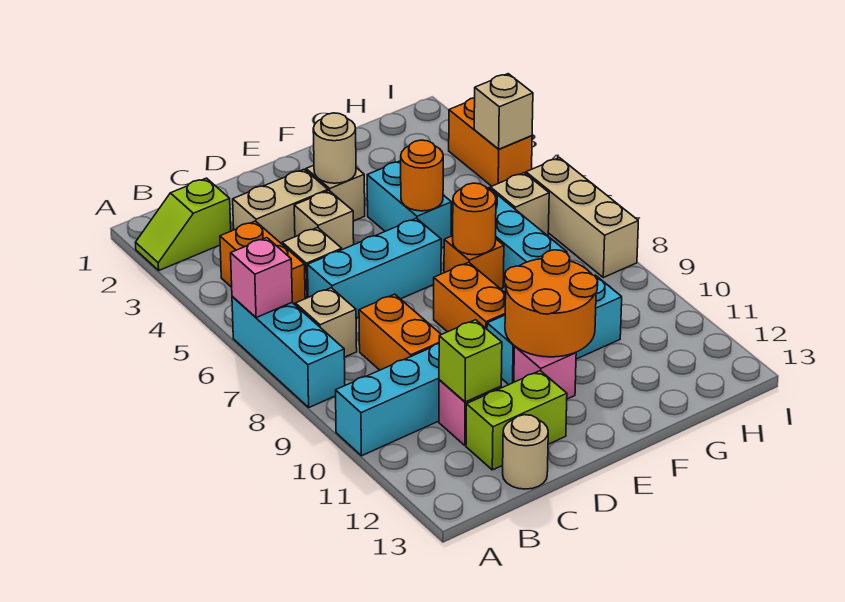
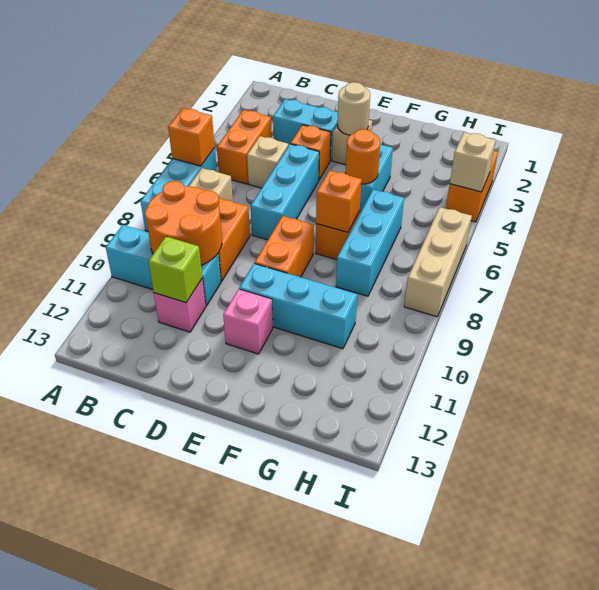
lime 1x2 slope [136,178,231,270] -> none
pink 1x1 brick [231,238,292,318] -> orange 1x1 brick [168,108,215,166]
tan 1x2 brick [233,169,328,244] -> cyan 1x2 brick [273,99,338,161]
cyan 1x3 brick [308,218,441,318] -> cyan 1x3 brick turned to [251,144,319,240]
lime 1x2 brick [466,371,567,470] -> none
tan 1x1 round brick [503,415,548,489] -> none
tan 1x1 brick [294,191,354,250] -> orange 1x1 brick [291,125,331,180]
orange 2x2 round brick [505,250,598,357] -> orange 2x2 round brick moved to [145,181,222,265]
orange 1x1 round brick [453,183,496,255] -> orange 1x1 brick [316,170,362,232]
tan 1x1 brick [490,173,549,235] -> none

